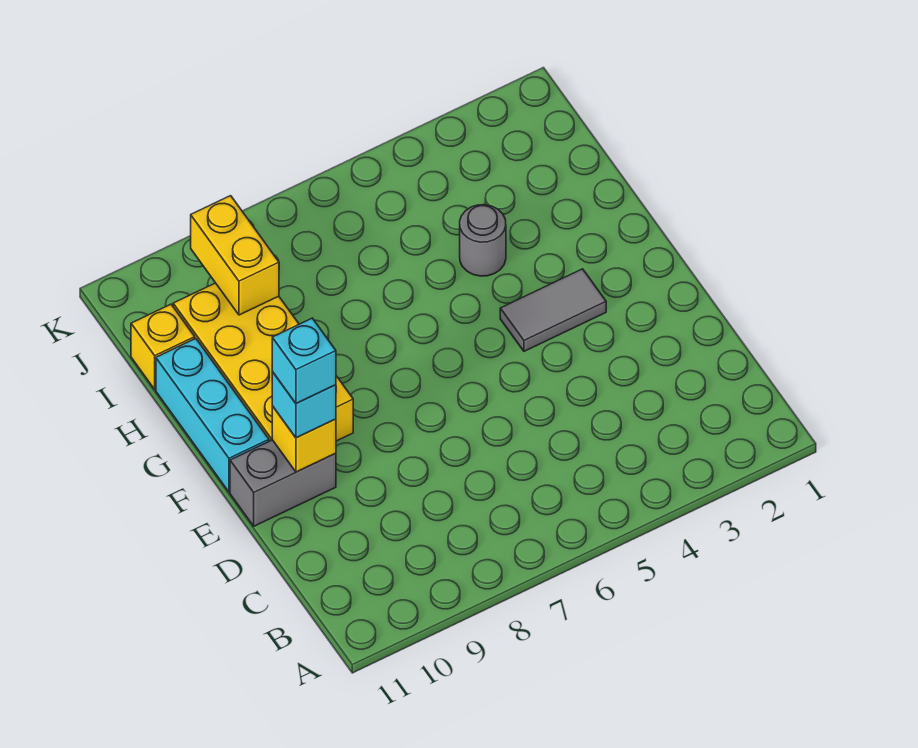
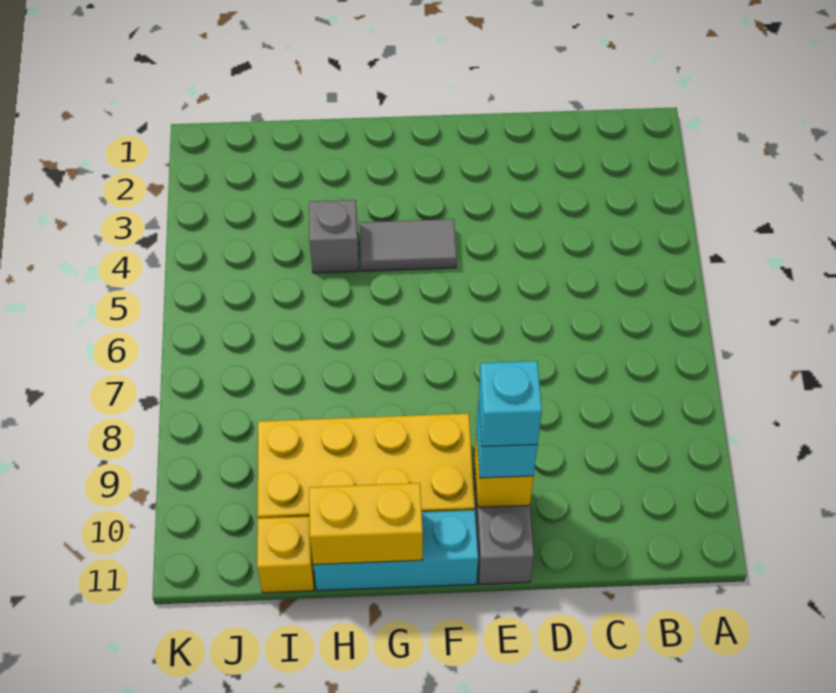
grey 1x2 tile [500,269,606,351] -> grey 1x2 tile turned to [360,219,457,271]
grey 1x1 round brick [460,205,506,276] -> grey 1x1 brick [309,200,359,273]
yellow 1x2 brick [191,196,279,315] -> yellow 1x2 brick moved to [309,483,423,564]

